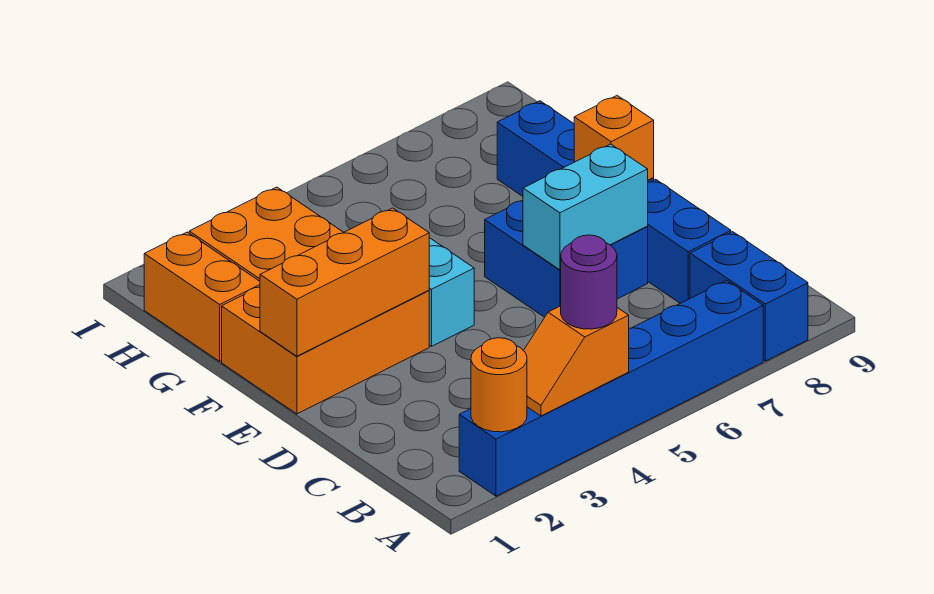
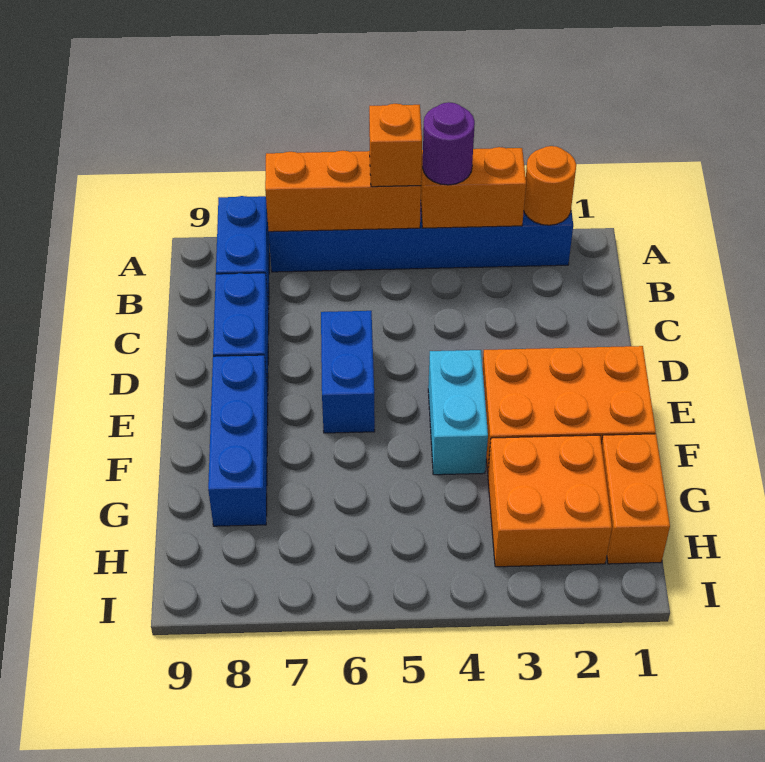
orange 1x2 slope [524,306,629,416] -> orange 1x2 brick [421,147,526,228]
blue 2x2 brick [485,200,648,317] -> blue 1x2 brick [321,311,375,433]
cyan 1x2 brick [523,144,648,270] -> none
orange 1x3 brick [260,208,429,356] -> orange 1x3 brick moved to [265,150,421,232]
orange 1x1 brick [574,96,654,180] -> orange 1x1 brick moved to [369,104,422,187]

